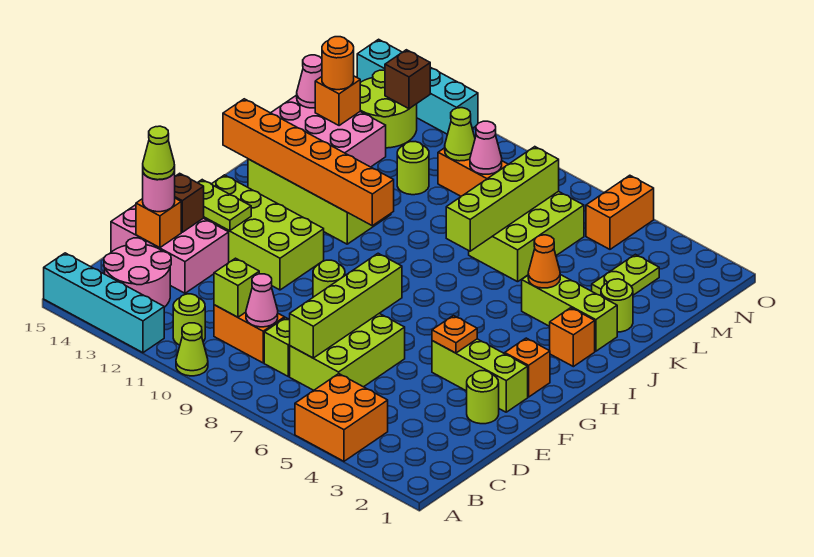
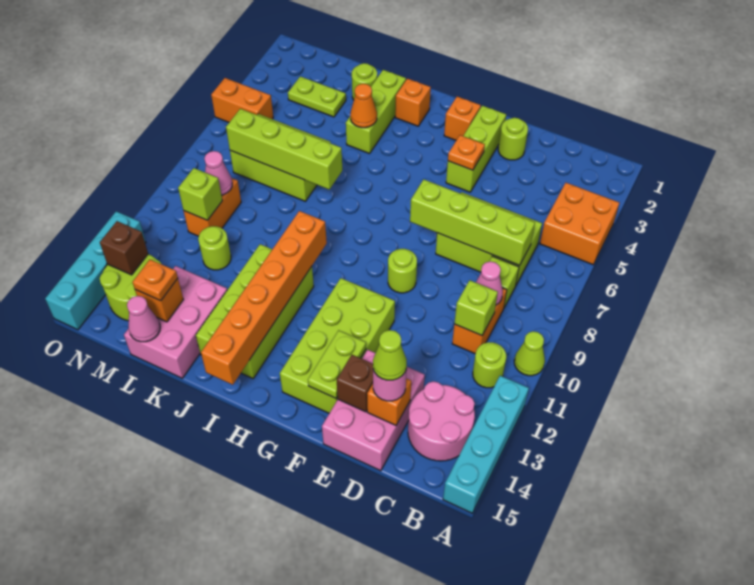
orange 1x1 round brick [322,37,354,90] -> orange 1x1 plate [132,260,178,301]
lime 1x1 cone [445,108,475,161] -> lime 1x1 brick [178,168,222,220]

